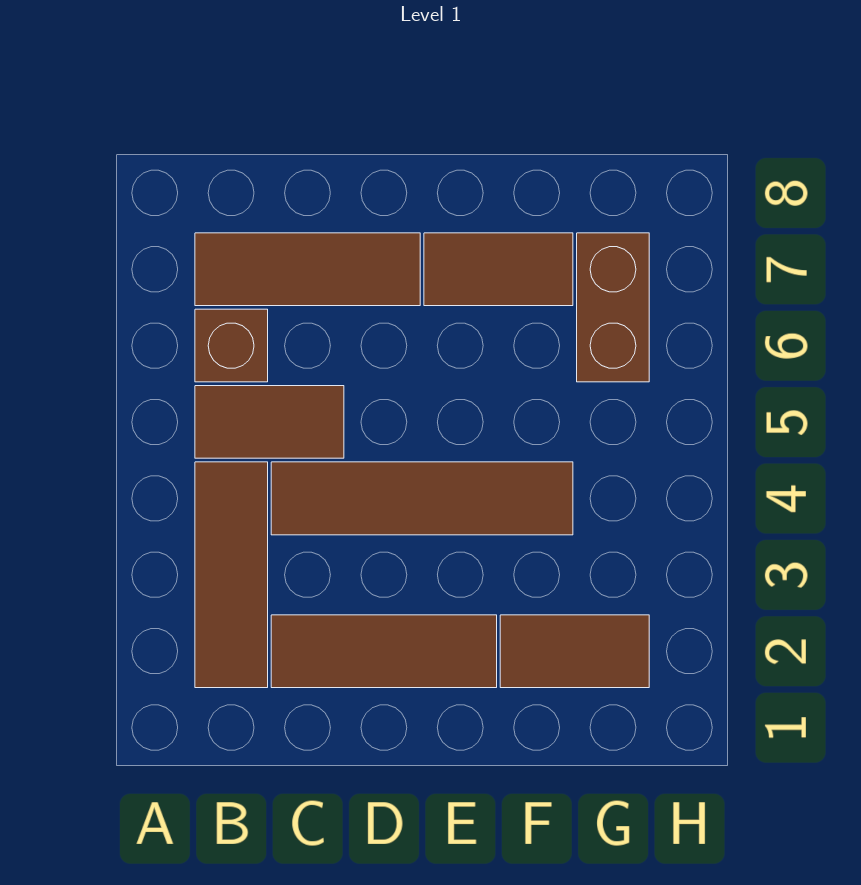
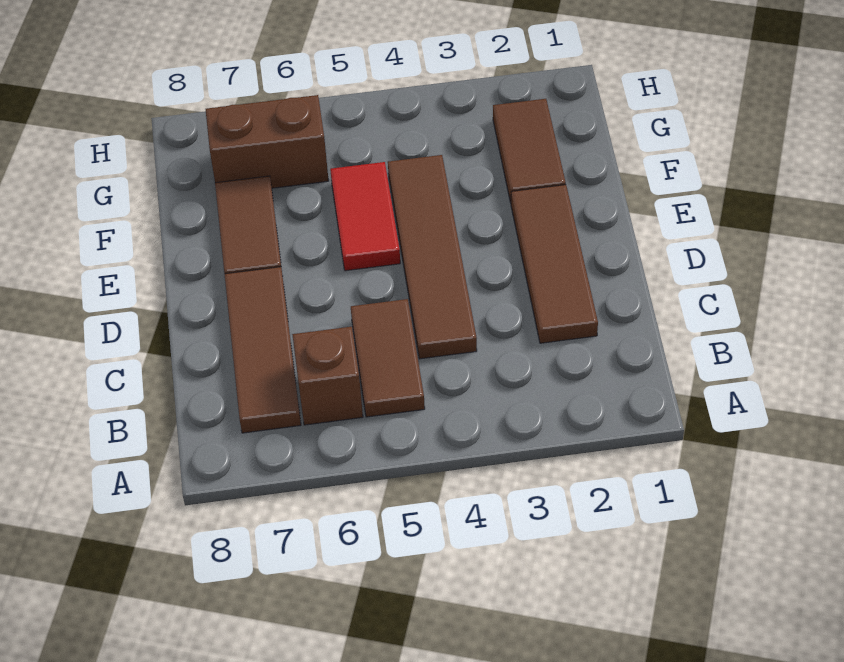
brown 1x3 tile [195,462,268,688] -> none
none -> red 1x2 tile [330,162,400,271]

